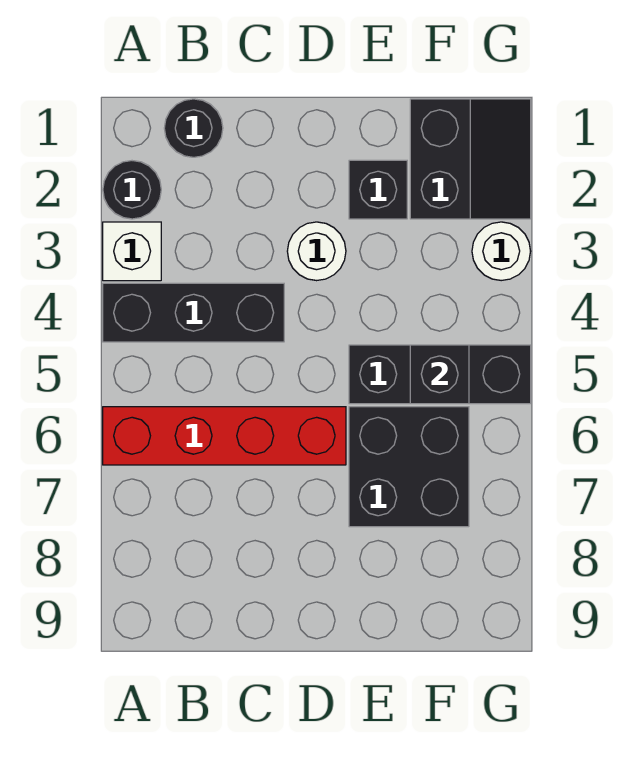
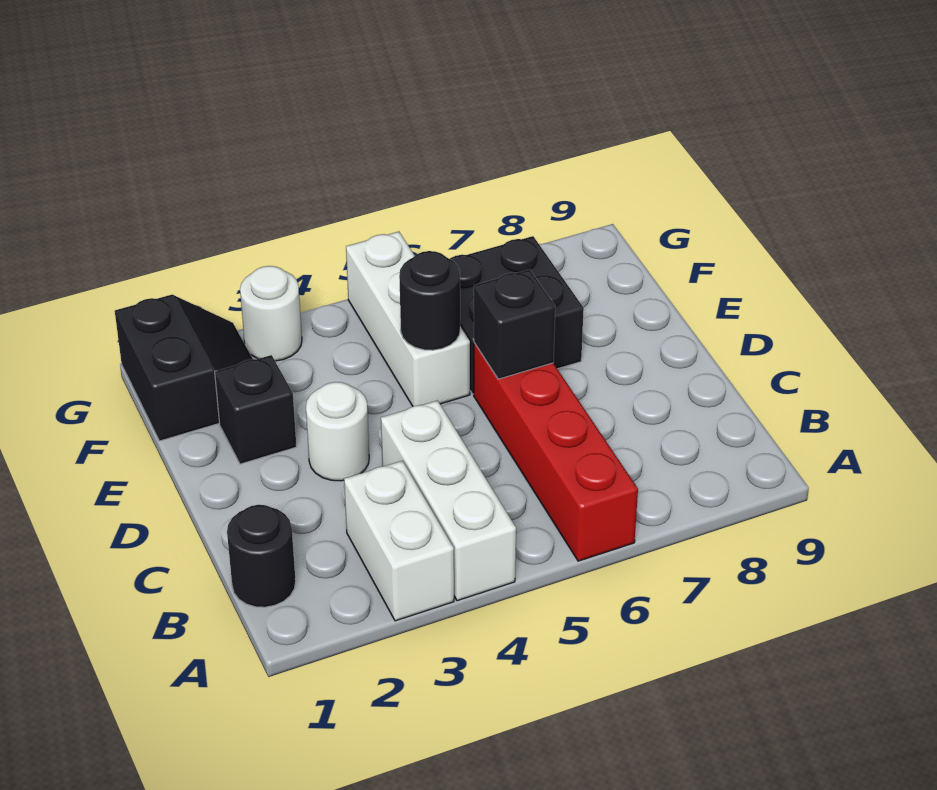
black 1x1 round brick [103,161,161,219] -> black 1x1 round brick moved to [399,251,460,350]
white 1x1 brick [103,222,161,281] -> white 1x2 brick [344,461,454,621]
black 1x3 brick [103,283,284,342] -> white 1x3 brick [381,400,516,601]
black 1x3 brick [349,345,531,404] -> white 1x3 brick [346,232,470,406]
black 2x2 slope [410,99,531,219] -> black 2x2 slope turned to [115,295,253,441]
black 1x1 brick [410,345,469,404] -> black 1x1 brick moved to [474,269,555,379]

